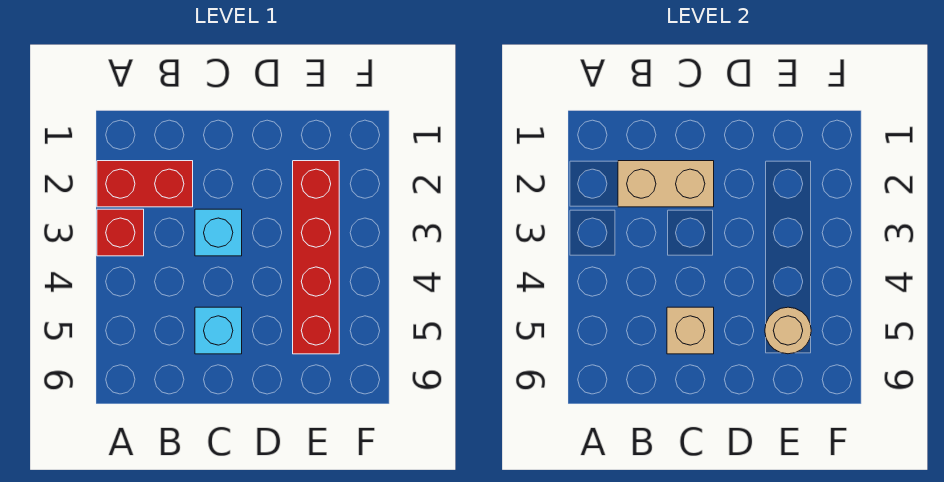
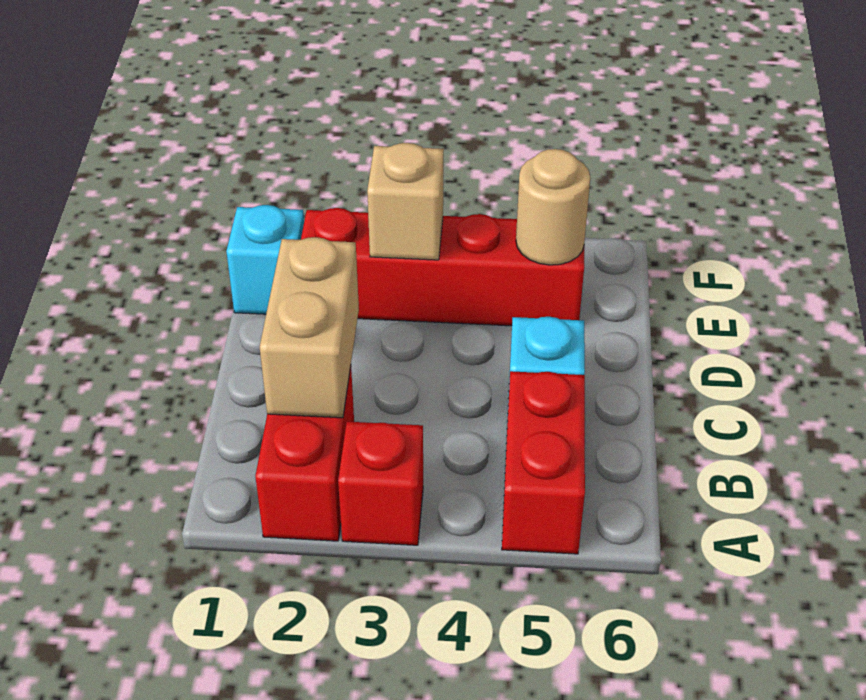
none -> red 1x2 brick [502,371,585,554]
cyan 1x1 brick [195,209,242,256] -> cyan 1x1 brick moved to [226,205,304,314]
tan 1x1 brick [667,307,714,354] -> tan 1x1 brick moved to [367,143,444,260]

